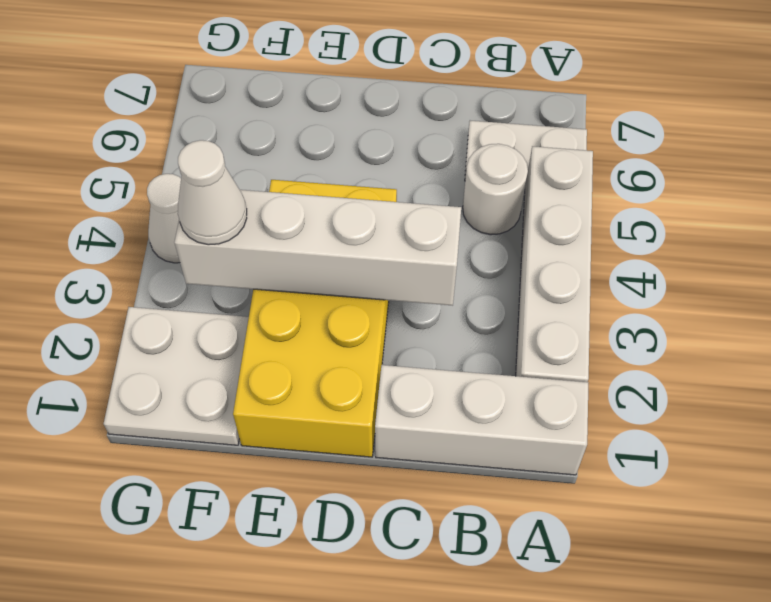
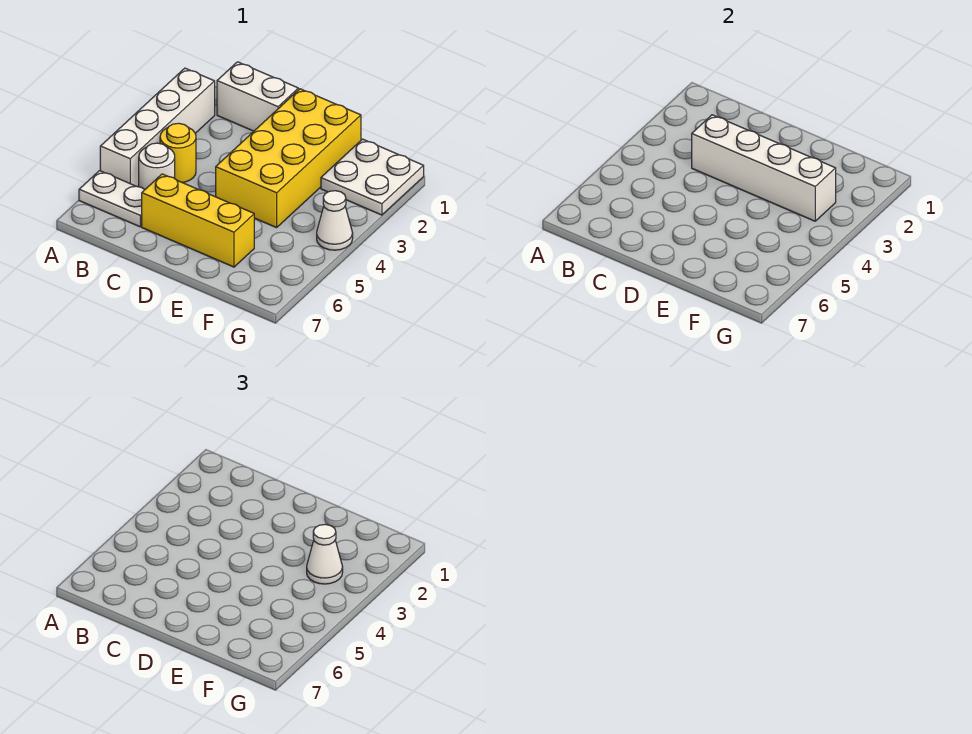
white 1x3 brick [375,365,588,475] -> white 1x2 brick [217,62,298,131]
none -> yellow 1x1 round brick [160,123,196,183]
none -> yellow 1x3 brick [142,174,254,267]

